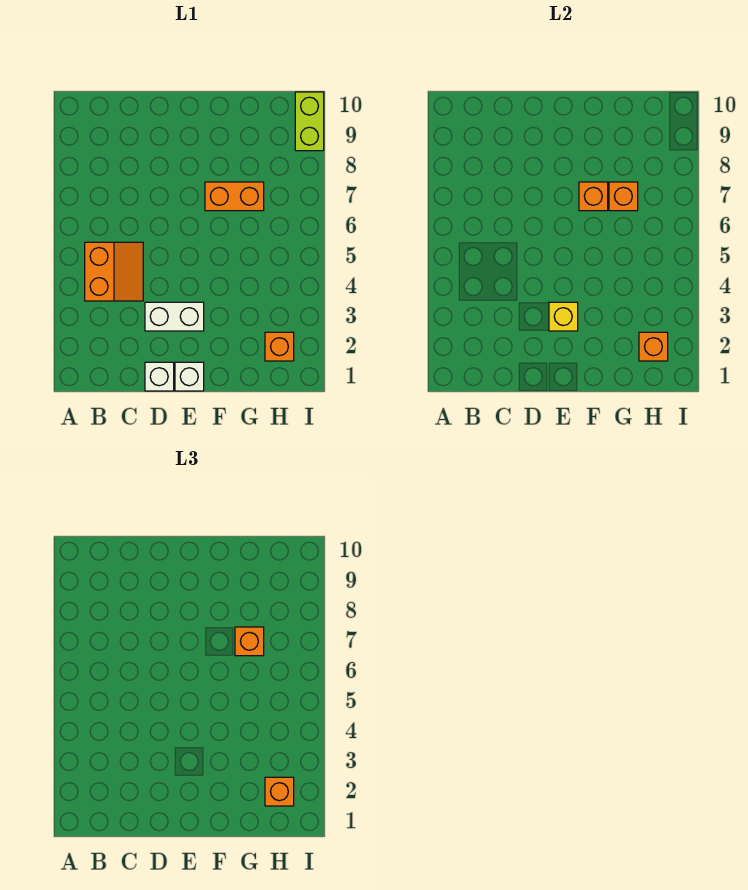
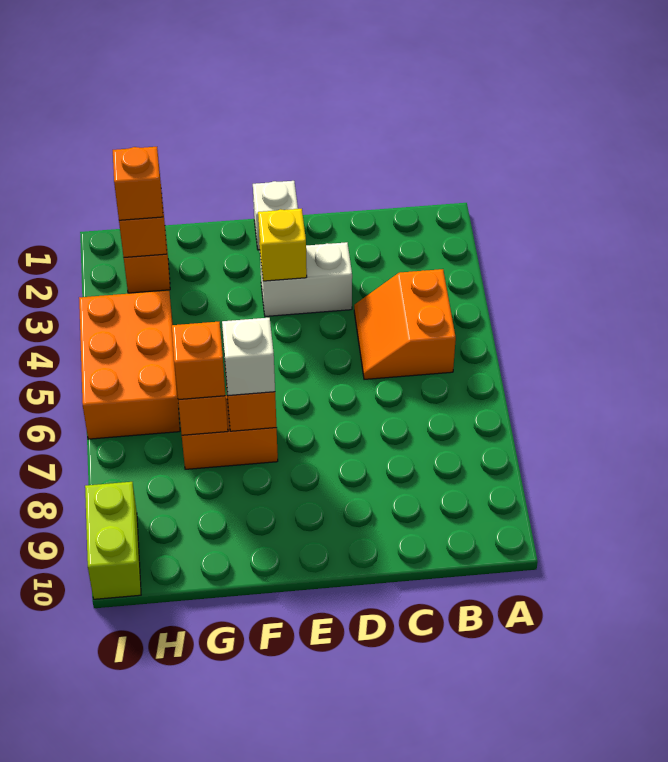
white 1x1 brick [145,362,174,391] -> white 1x1 brick moved to [222,318,275,396]
none -> orange 2x3 brick [79,291,180,439]

